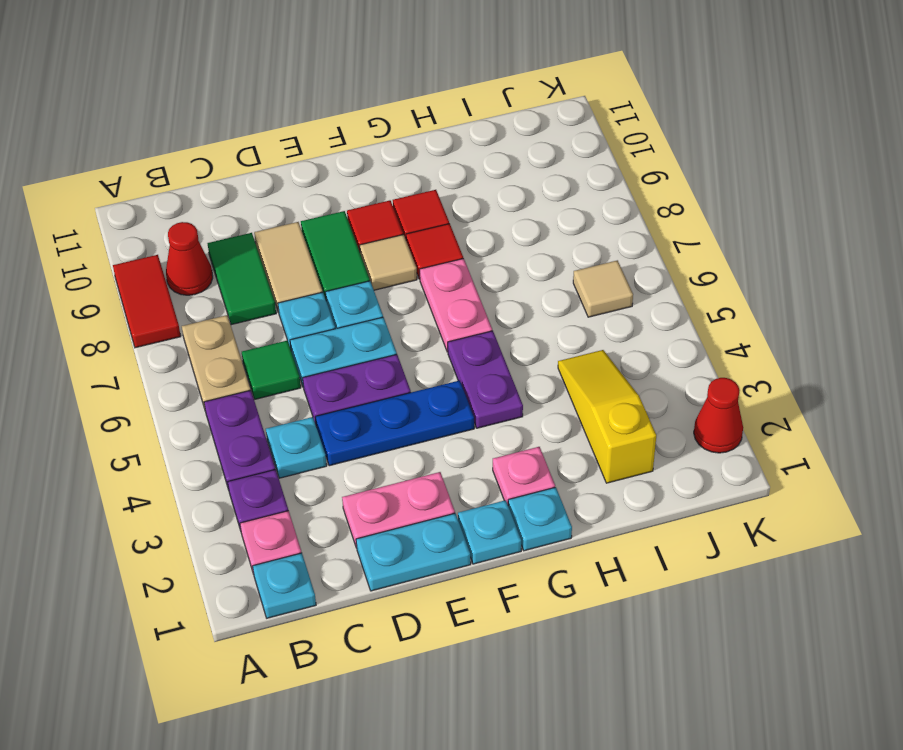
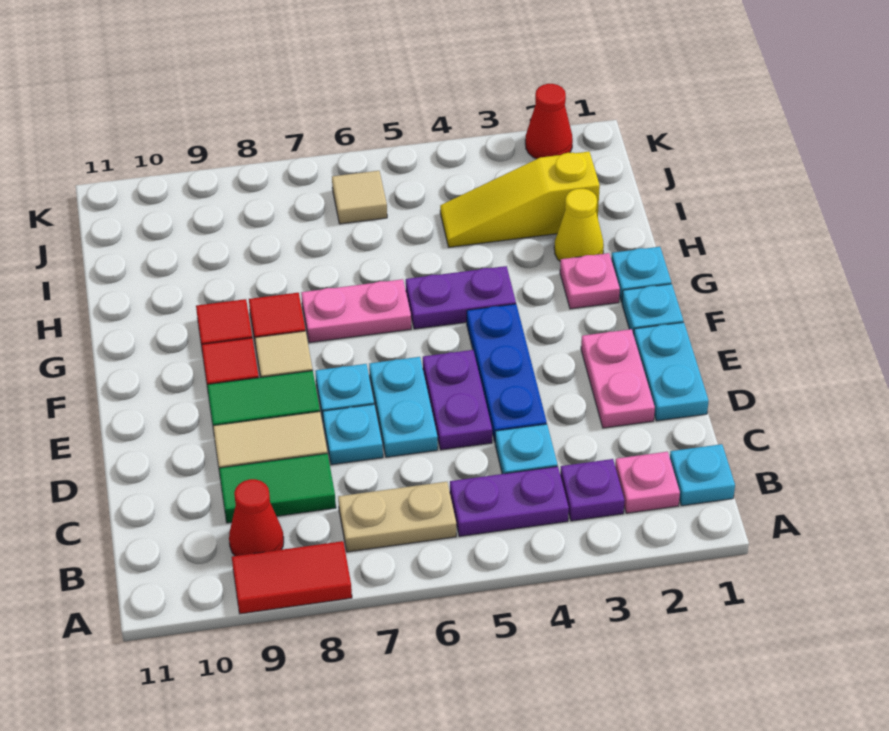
green 1x1 tile [242,340,301,399] -> none
none -> yellow 1x1 cone [554,189,604,262]

